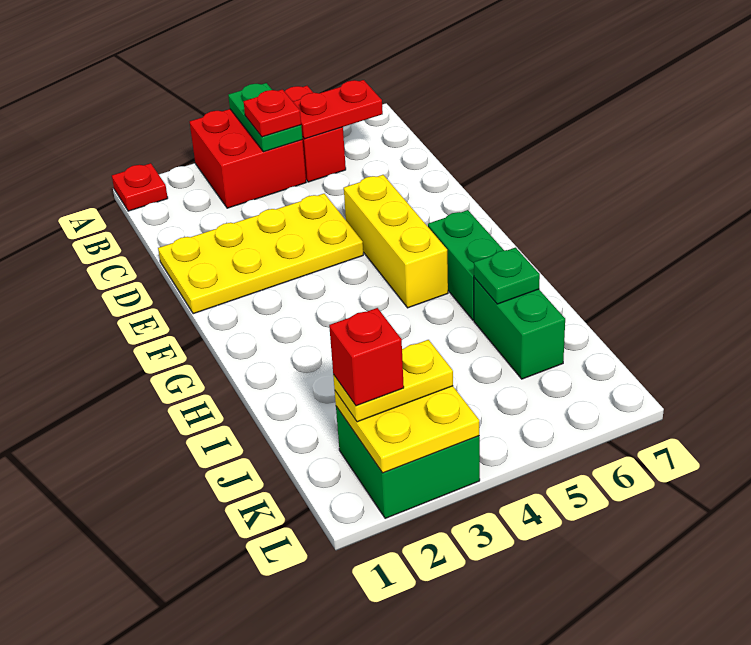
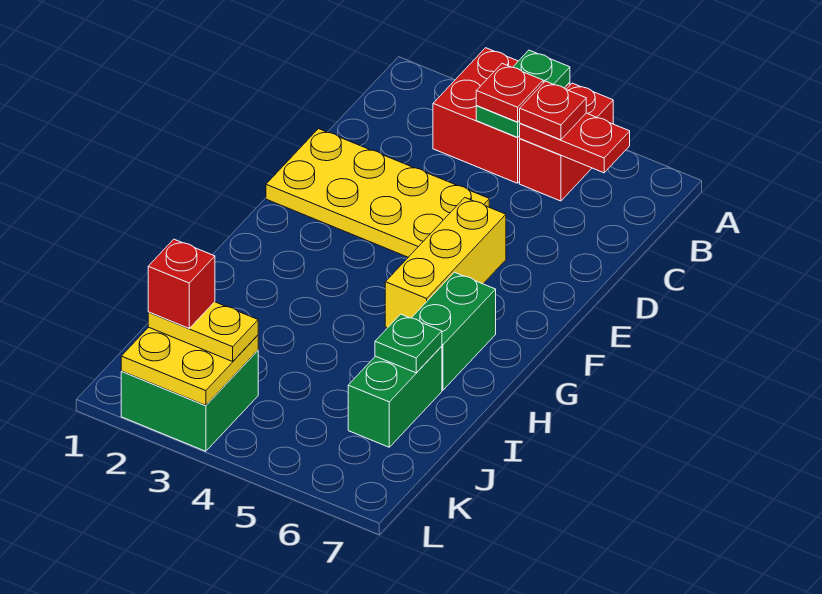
red 1x1 plate [112,163,168,211] -> red 1x1 plate moved to [519,81,586,140]

